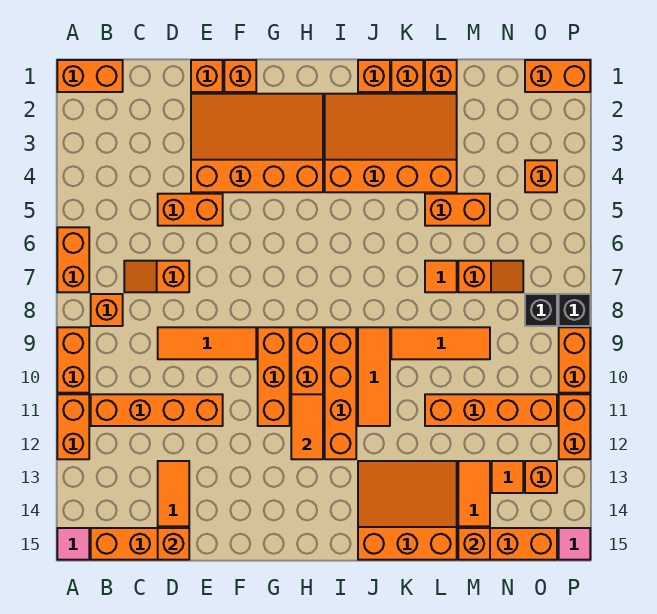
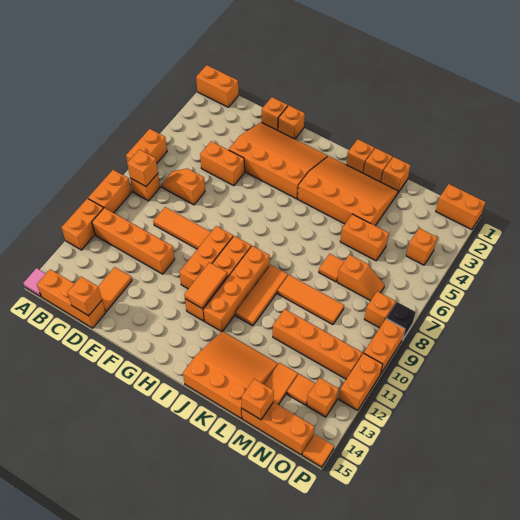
none -> orange 1x1 brick [127,150,158,186]
black 1x1 brick [525,294,557,326] -> orange 1x1 brick [364,291,396,328]
pink 1x1 tile [559,528,590,560] -> orange 1x1 tile [302,434,334,467]

